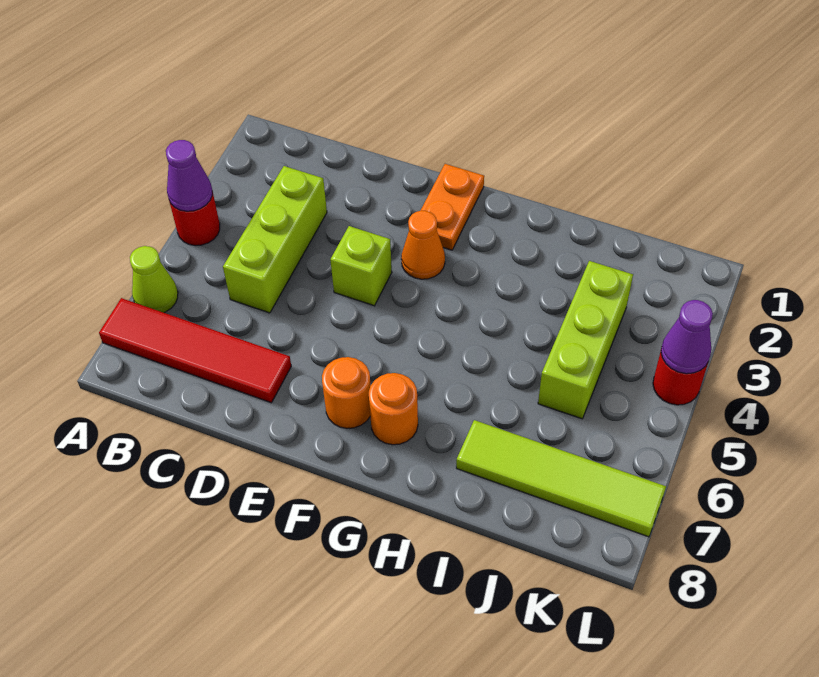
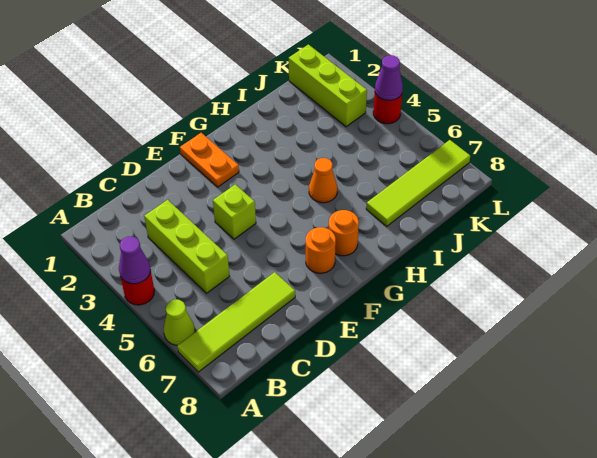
red 1x4 tile [99,298,291,403] -> lime 1x4 tile [177,272,295,372]
orange 1x1 cone [401,211,445,279] -> orange 1x1 cone moved to [309,158,337,203]
lime 1x3 brick [538,261,633,419] -> lime 1x3 brick moved to [289,45,367,127]

